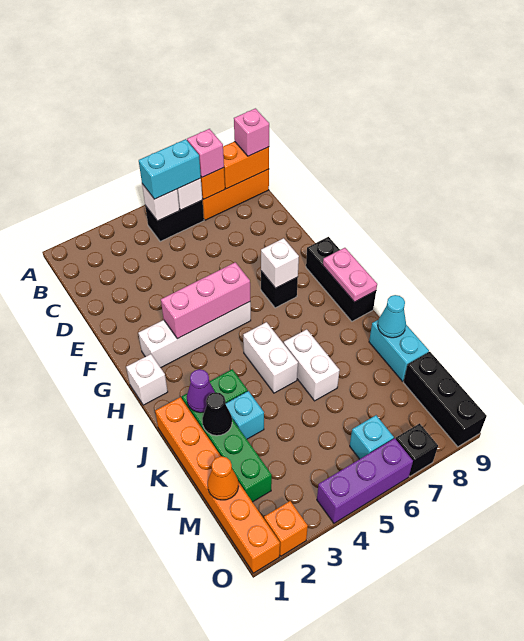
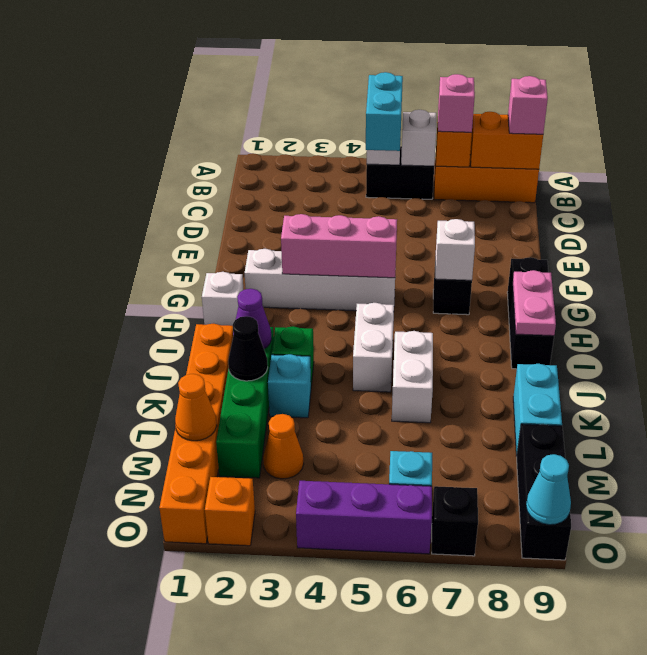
cyan 1x2 brick [139,139,201,199] -> cyan 1x2 brick turned to [366,72,403,151]
cyan 1x1 cone [378,295,406,338] -> cyan 1x1 cone moved to [526,454,571,525]
none -> orange 1x1 cone [263,414,304,479]

